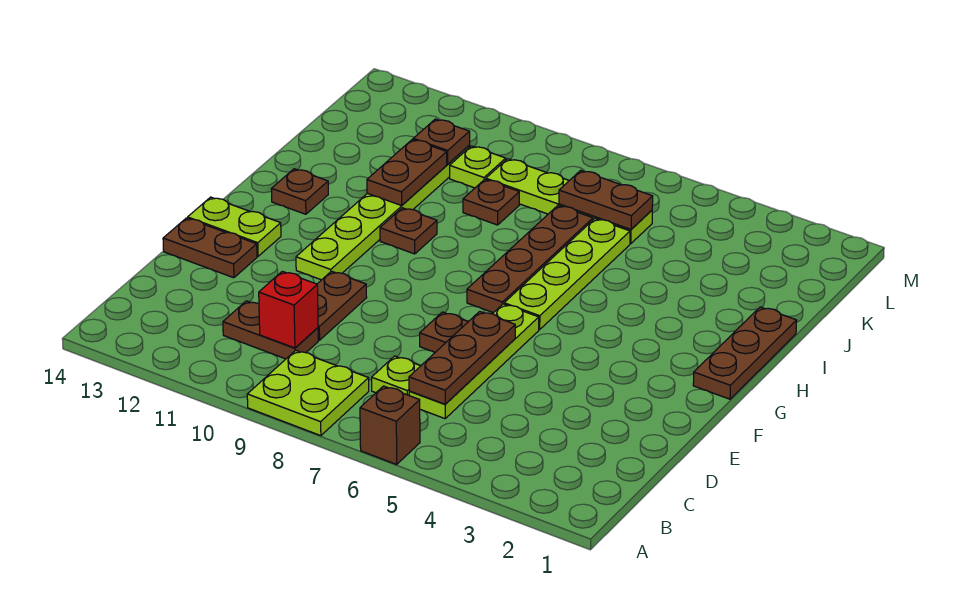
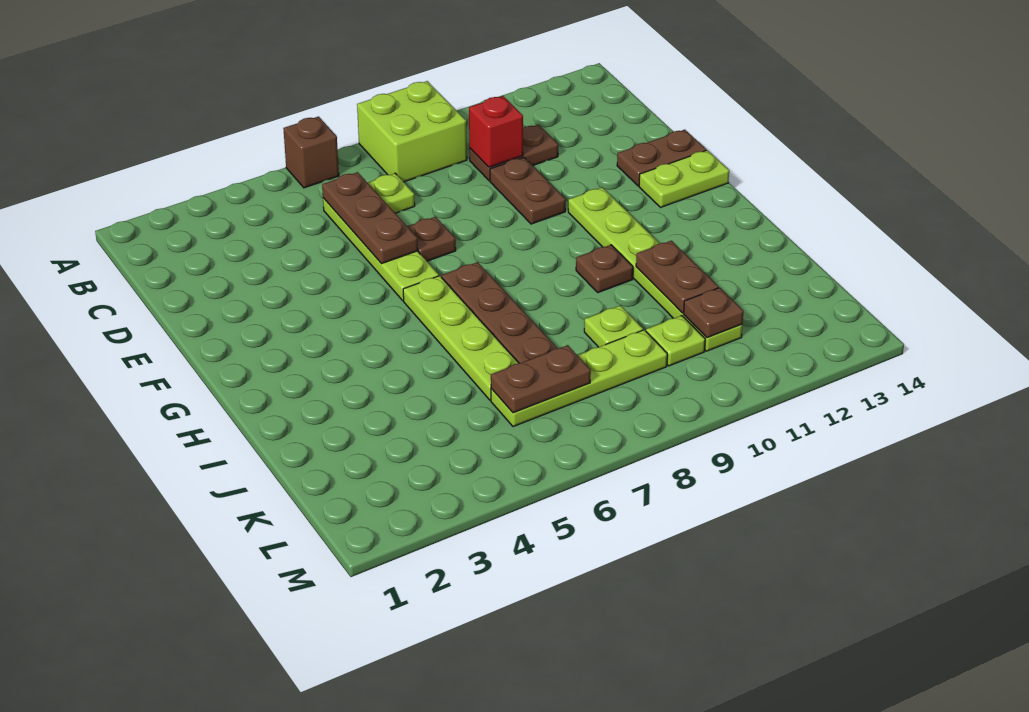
lime 2x2 plate [247,350,369,436] -> lime 2x2 brick [357,81,467,182]
brown 1x3 plate [693,307,797,399] -> none
brown 1x1 plate [271,169,328,214] -> none
brown 1x1 plate [463,179,519,225] -> lime 1x1 plate [584,305,643,347]

